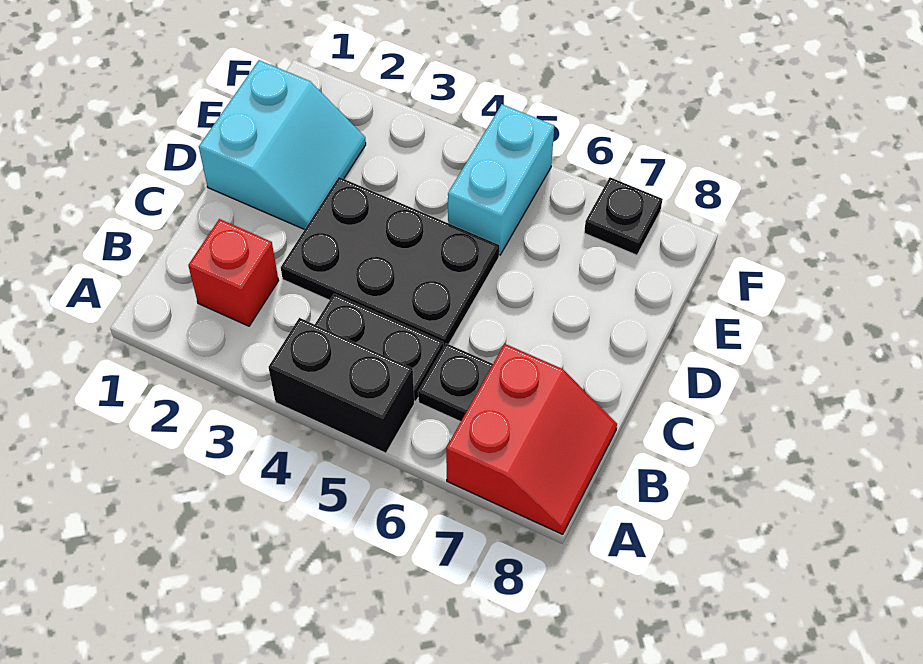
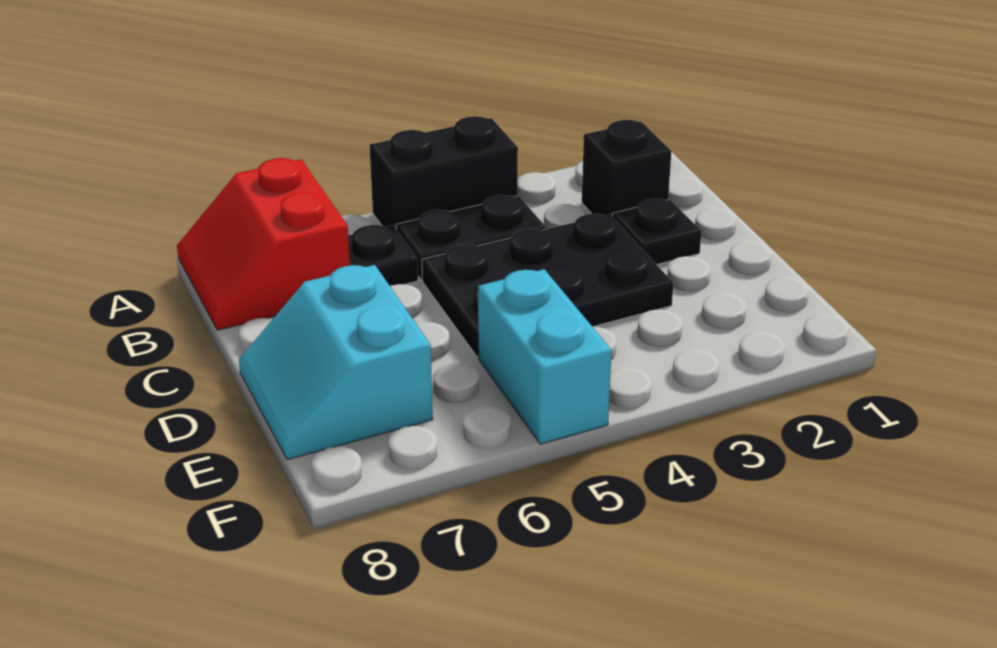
red 1x1 brick [188,219,279,326] -> black 1x1 brick [582,120,671,216]
cyan 2x2 slope [199,60,366,230] -> cyan 2x2 slope moved to [239,265,433,460]
black 1x1 plate [584,177,663,255] -> black 1x1 plate moved to [612,199,701,265]

